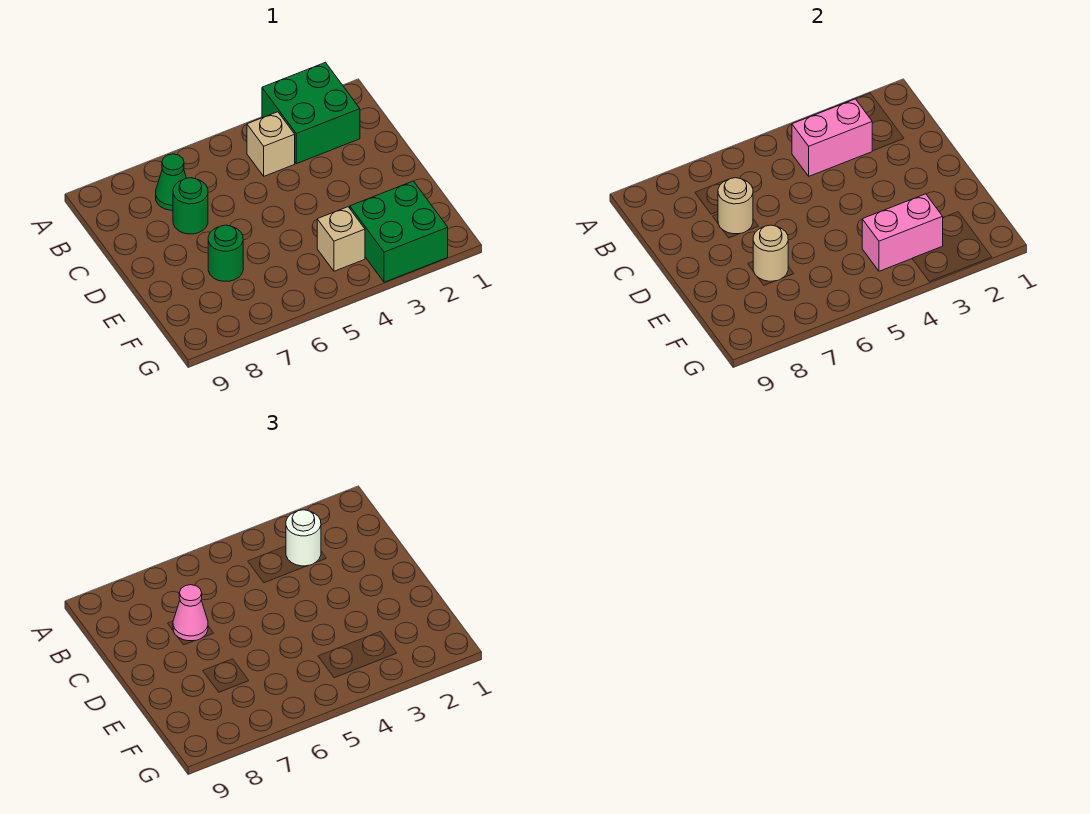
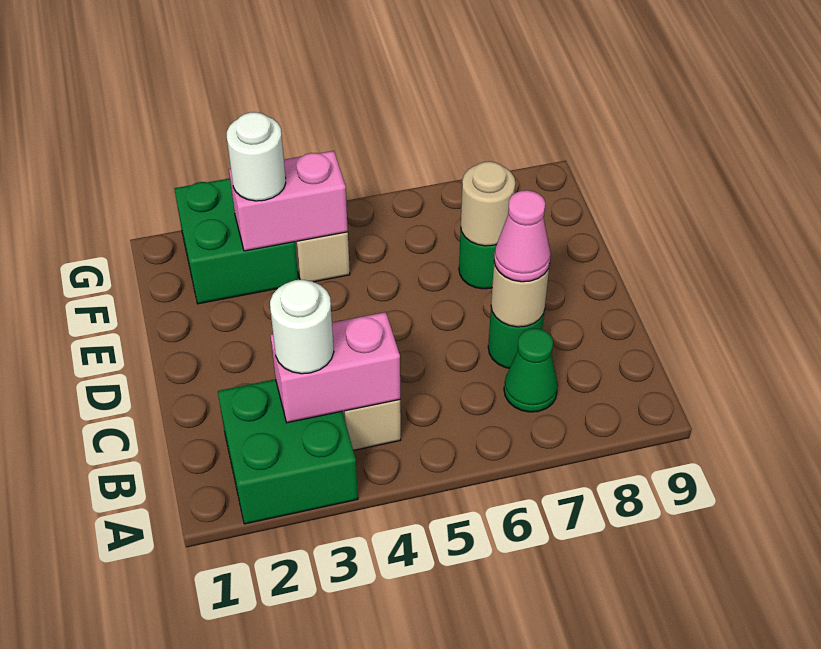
none -> white 1x1 round brick [227,112,286,201]

